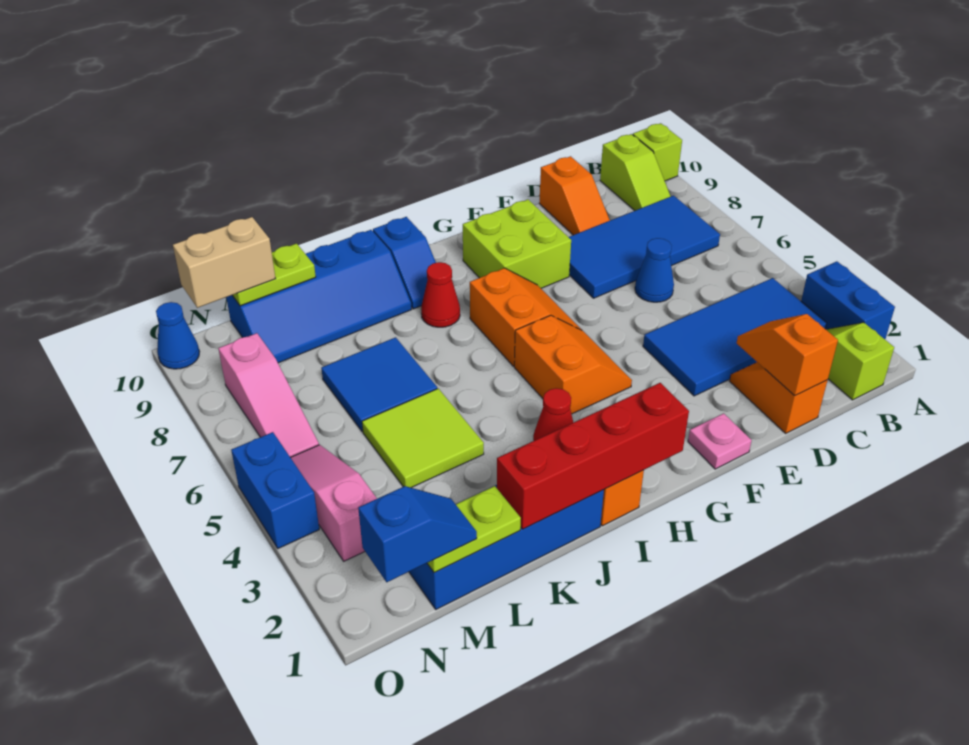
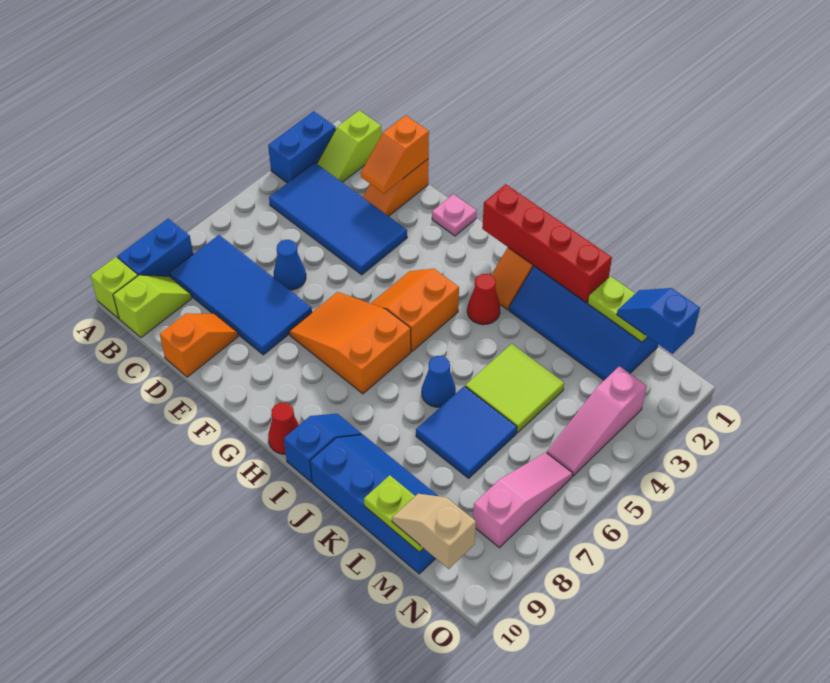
lime 2x2 brick [463,200,571,288] -> none
orange 2x2 slope [470,268,582,366] -> orange 2x3 slope [289,292,411,394]
red 1x1 cone [421,262,460,327] -> red 1x1 cone moved to [268,403,299,454]
tan 1x2 brick [173,217,275,308] -> tan 1x2 slope [392,494,476,569]
blue 1x2 brick [231,432,319,548] -> blue 1x2 brick moved to [117,219,193,277]
blue 1x1 cone [156,302,199,369] -> blue 1x1 cone moved to [422,356,456,407]

